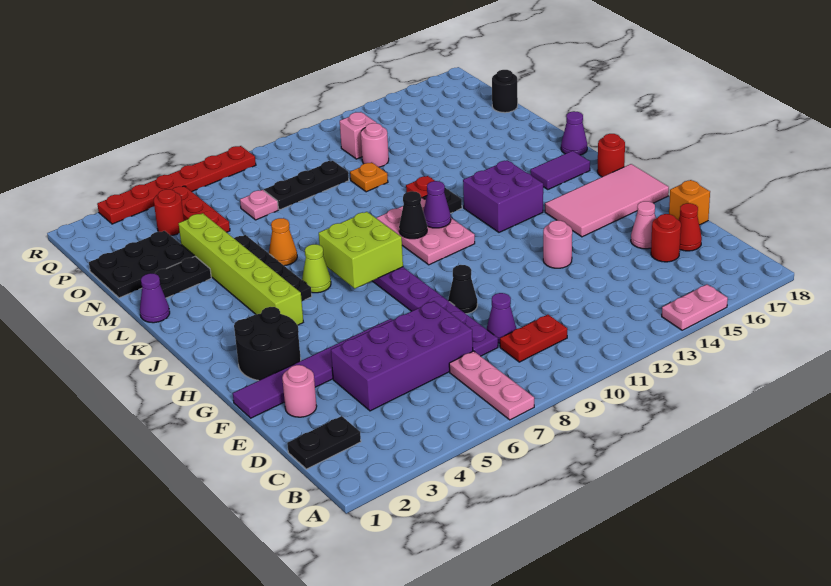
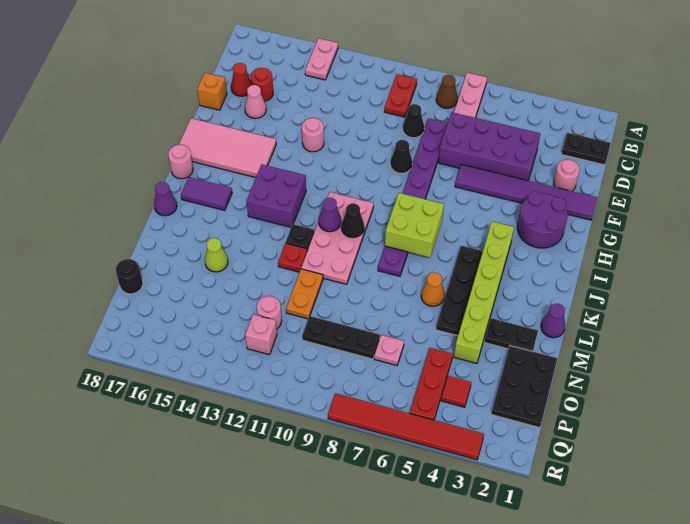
pink 1x2 plate [662,284,728,330] -> pink 1x2 plate turned to [305,38,338,80]
none -> brown 1x1 cone [436,75,458,108]
red 1x2 plate [500,315,567,362] -> red 1x2 plate turned to [384,74,417,117]
purple 1x1 cone [487,293,516,343] -> black 1x1 cone [403,104,424,138]
black 2x2 round brick [234,307,301,381] -> purple 2x2 round brick [517,192,568,248]
pink 2x3 plate [377,198,475,265] -> pink 2x4 plate [301,192,374,284]
red 1x1 round brick [597,134,625,177] -> pink 1x1 round brick [168,144,193,179]
lime 1x1 cone [302,244,331,293] -> lime 1x1 cone moved to [205,238,228,272]
black 2x3 plate [89,231,195,298] -> black 2x3 plate turned to [491,346,558,428]
orange 1x1 plate [350,162,388,192] -> orange 1x2 plate [286,269,323,319]
red 1x1 round brick [154,189,184,235] -> red 1x1 tile [441,376,471,407]
red 1x6 plate [97,146,256,224] -> red 1x6 tile [328,393,484,460]

